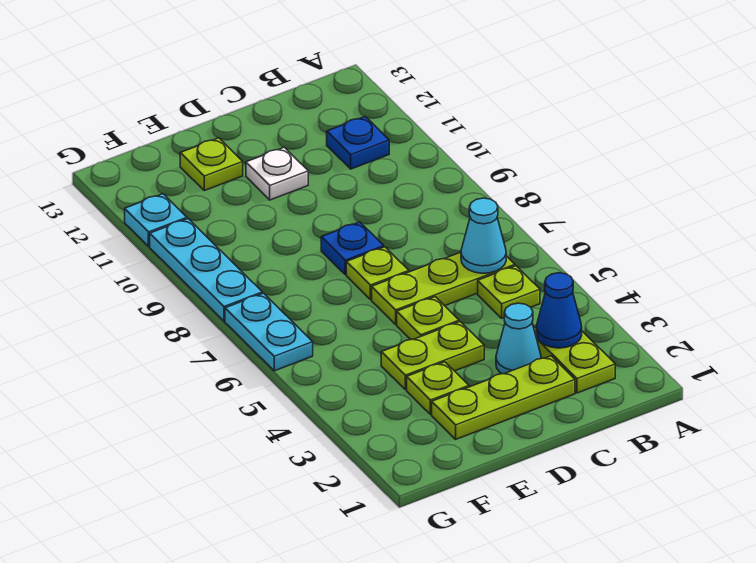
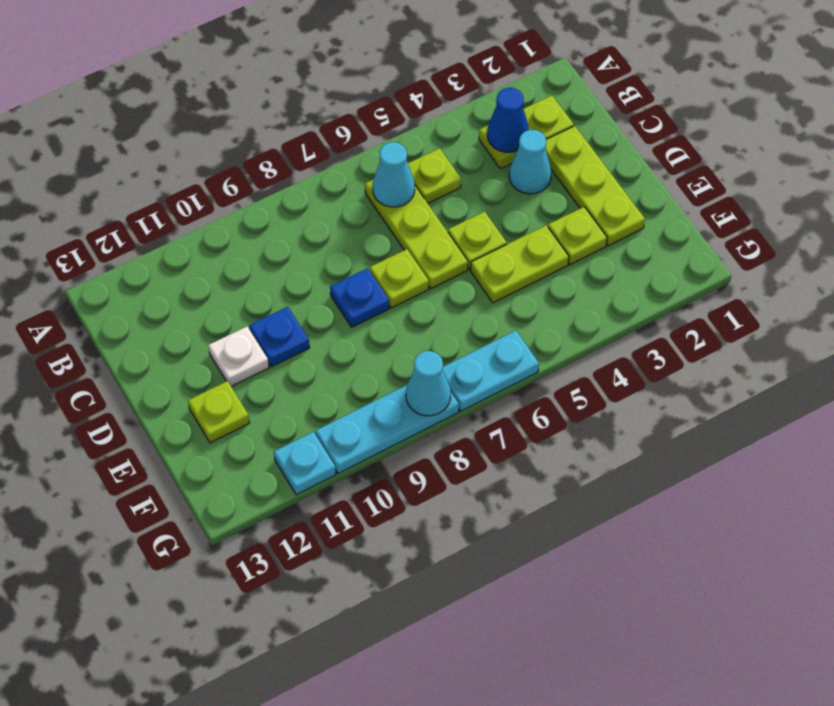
blue 1x1 plate [327,117,389,169] -> blue 1x1 plate moved to [249,307,309,367]
lime 1x2 plate [381,322,484,390] -> lime 1x2 plate turned to [471,225,569,303]
none -> cyan 1x1 cone [406,351,451,416]

